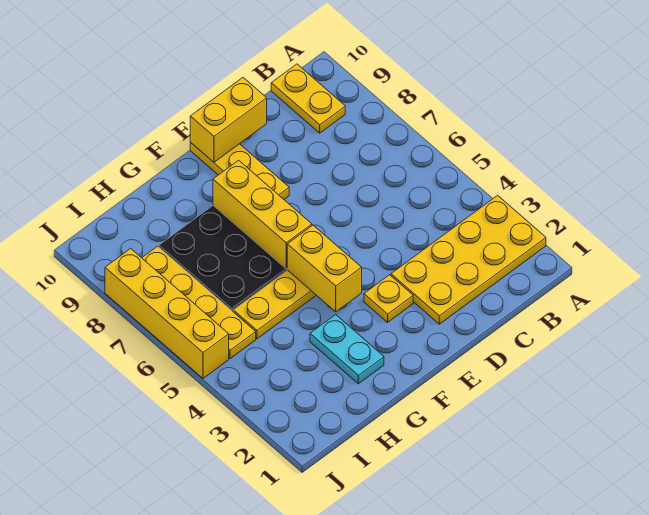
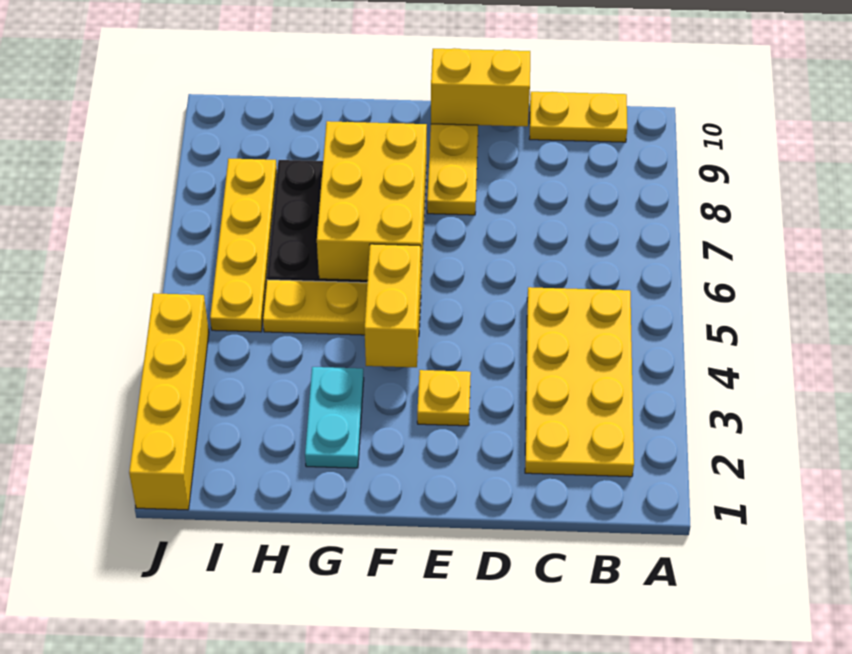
yellow 2x4 plate [391,195,546,324] -> yellow 2x4 plate turned to [525,287,634,477]
yellow 1x2 plate [271,64,345,133] -> yellow 1x2 plate turned to [529,92,627,142]
yellow 1x3 brick [213,160,312,269] -> yellow 2x3 brick [317,121,427,280]
yellow 1x4 brick [105,249,229,378] -> yellow 1x4 brick moved to [129,293,209,510]

